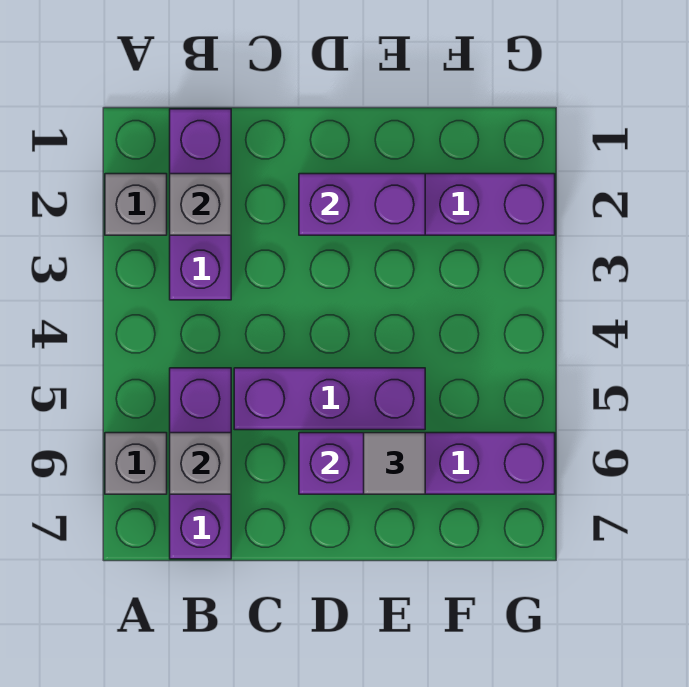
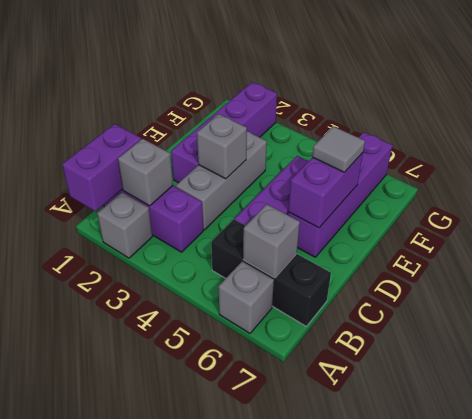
purple 1x3 brick [170,368,231,559] -> black 1x3 brick [211,219,331,326]
none -> grey 1x3 brick [176,131,267,230]
purple 1x2 brick [299,174,425,235] -> purple 1x2 brick moved to [62,124,141,211]
none -> grey 1x1 brick [197,114,247,179]

